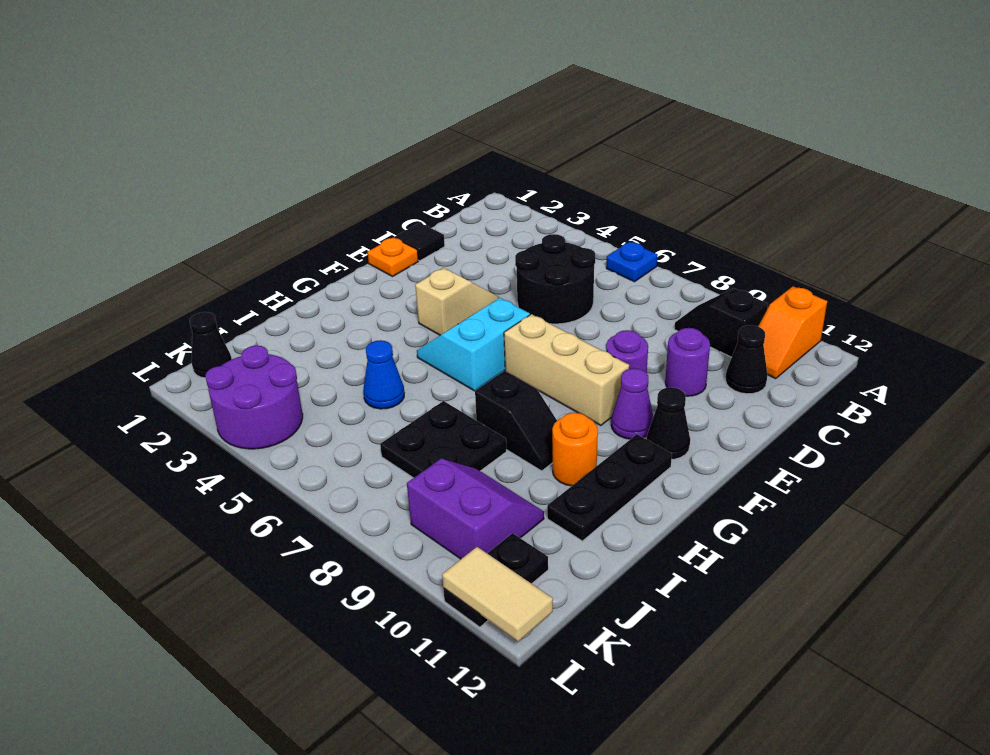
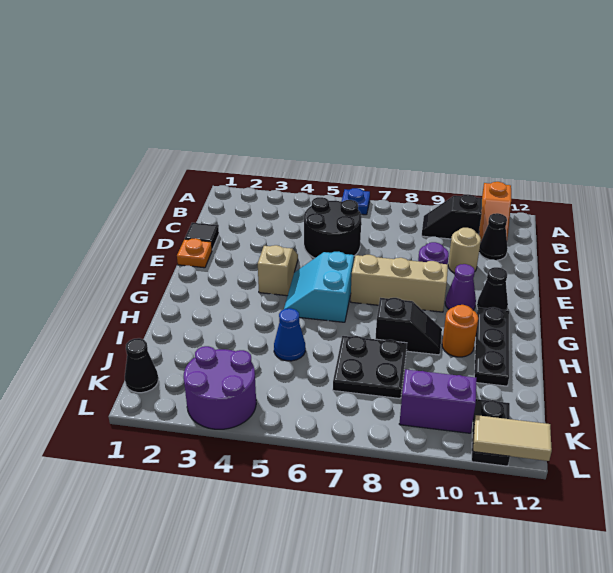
purple 1x1 round brick [665,328,710,396] -> tan 1x1 round brick [448,228,481,273]

